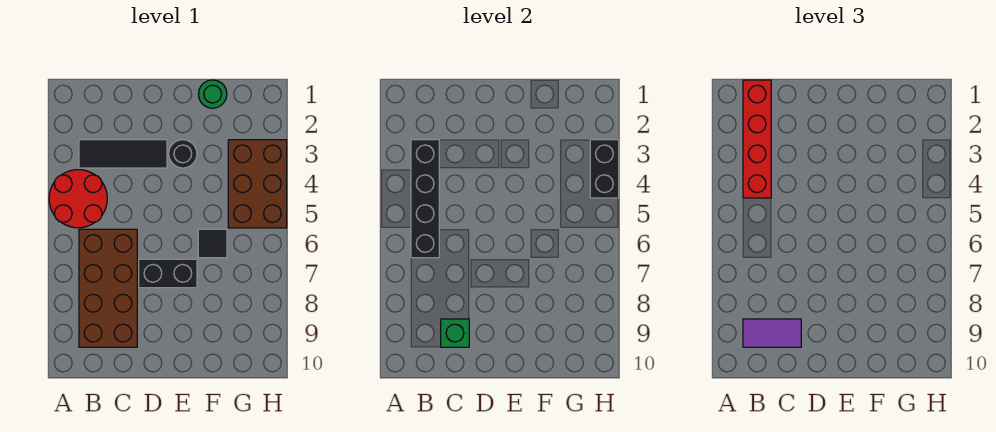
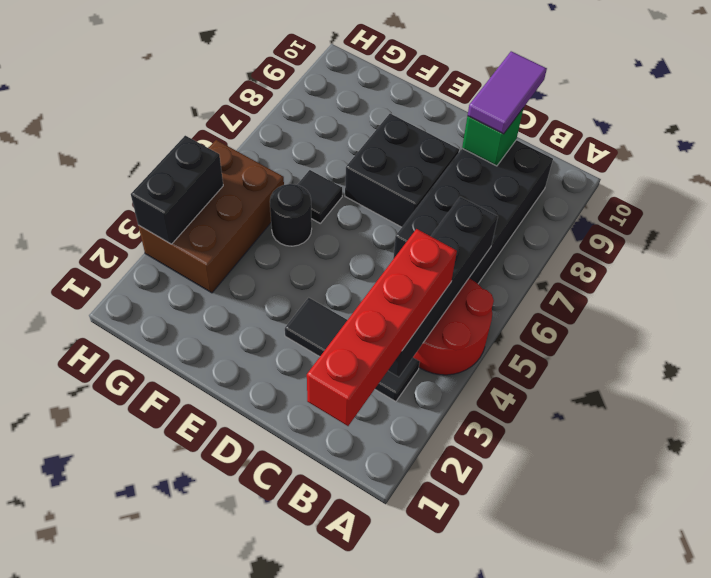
brown 2x4 brick [79,229,137,347] -> black 2x4 brick [393,140,553,284]
purple 1x2 tile [743,319,801,347] -> purple 1x2 tile turned to [468,51,547,134]
black 1x2 brick [139,259,197,288] -> black 2x2 brick [345,114,459,227]
black 1x1 round brick [169,140,197,168] -> black 1x1 round brick moved to [270,184,312,246]
green 1x1 round brick [198,80,227,108] -> none

